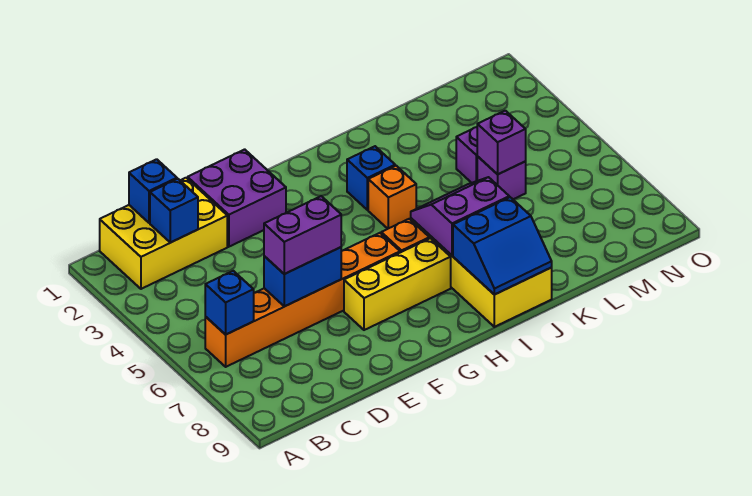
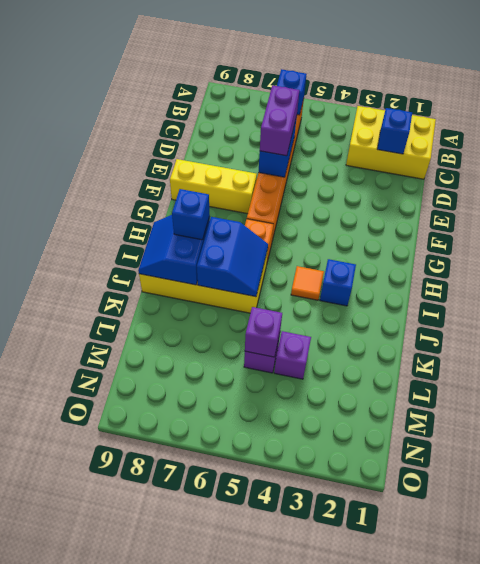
yellow 2x3 brick [100,178,227,289] -> yellow 2x3 brick turned to [346,106,436,179]
blue 1x1 brick [129,159,177,223] -> blue 1x1 brick moved to [172,189,210,240]
purple 2x2 brick [188,149,286,247] -> none
yellow 1x3 brick [344,238,451,330] -> yellow 1x3 brick turned to [170,159,257,214]
orange 1x1 brick [368,166,416,229] -> orange 1x1 tile [291,266,324,300]
purple 2x2 slope [411,177,509,255] -> blue 2x2 slope [197,217,268,297]

